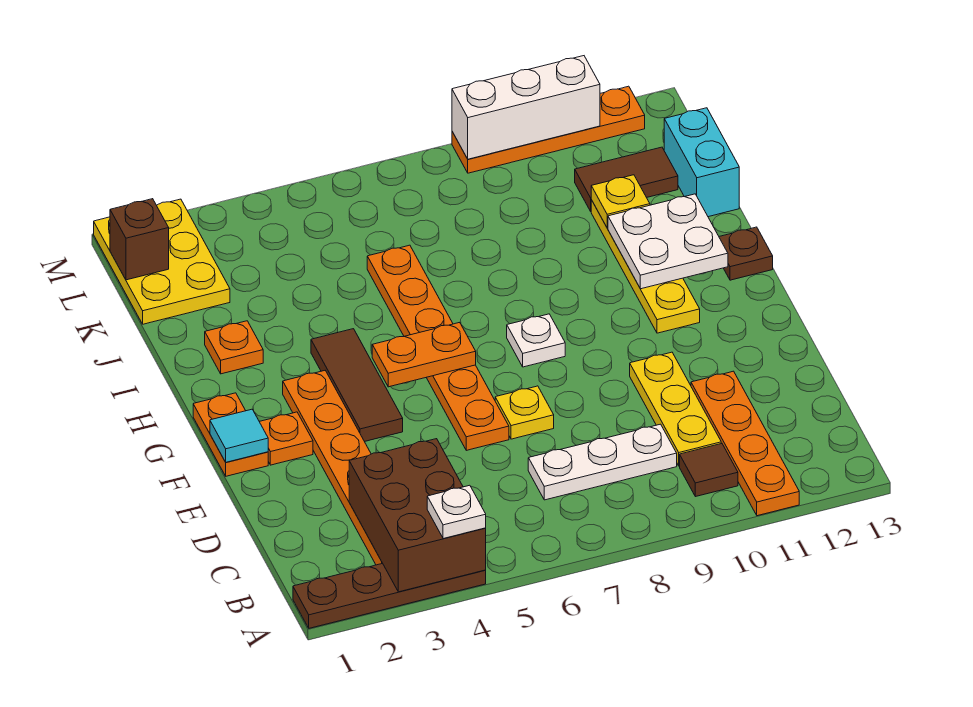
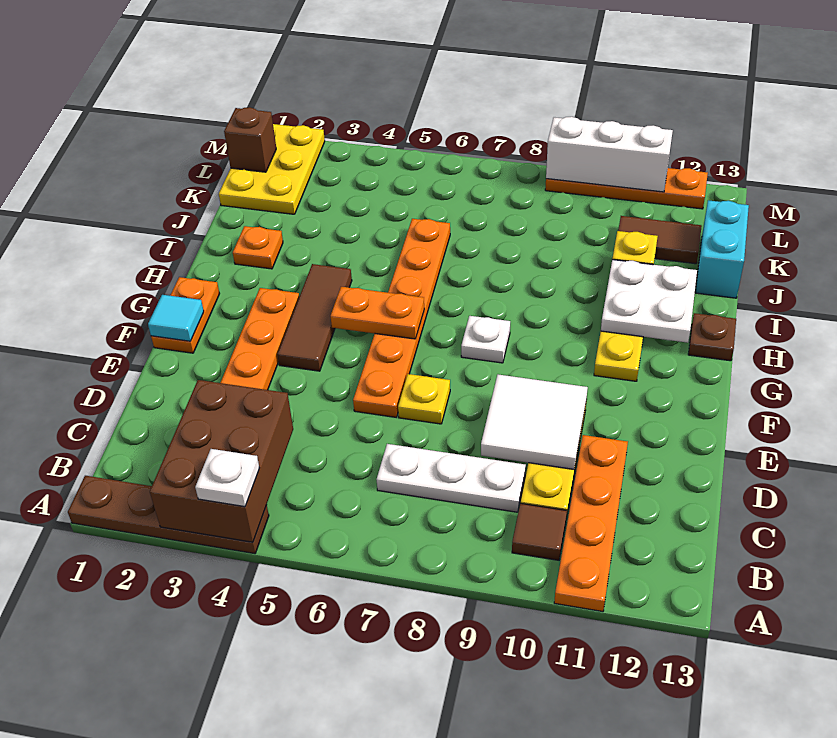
none -> white 2x2 tile [481,374,588,469]
orange 1x1 plate [259,412,313,465] -> none

